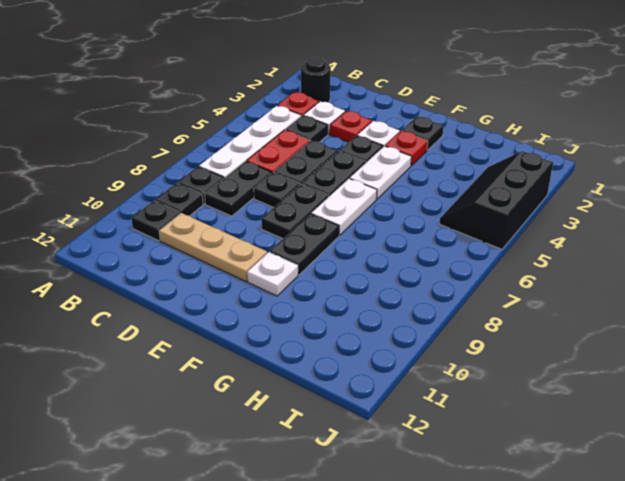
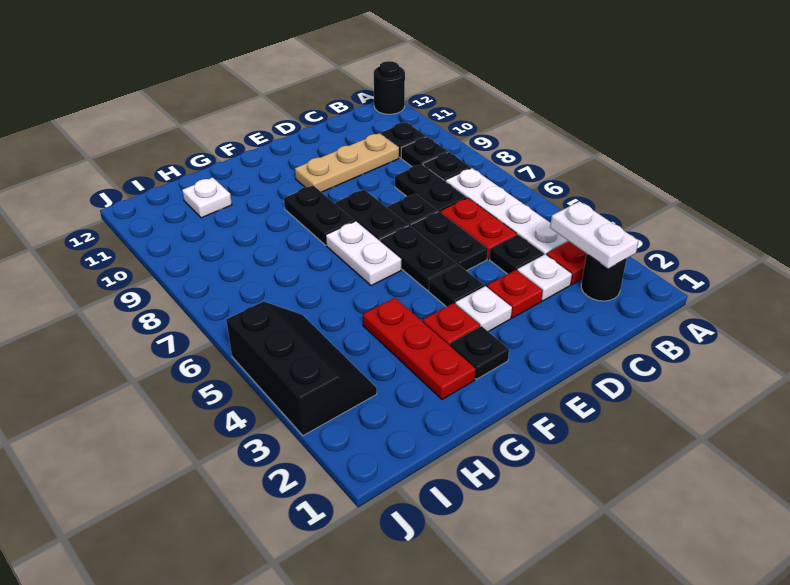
none -> black 1x1 round brick [374,61,405,114]
white 1x2 plate [350,146,412,199] -> white 1x2 plate moved to [550,201,638,268]
white 1x1 plate [247,252,298,296] -> white 1x1 plate moved to [182,177,232,218]
none -> red 1x3 plate [363,298,476,399]

